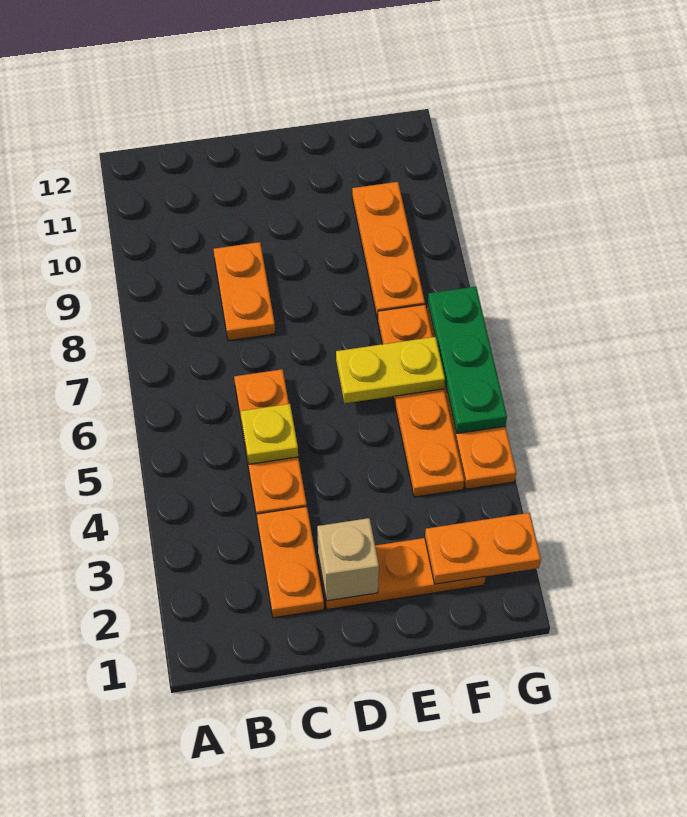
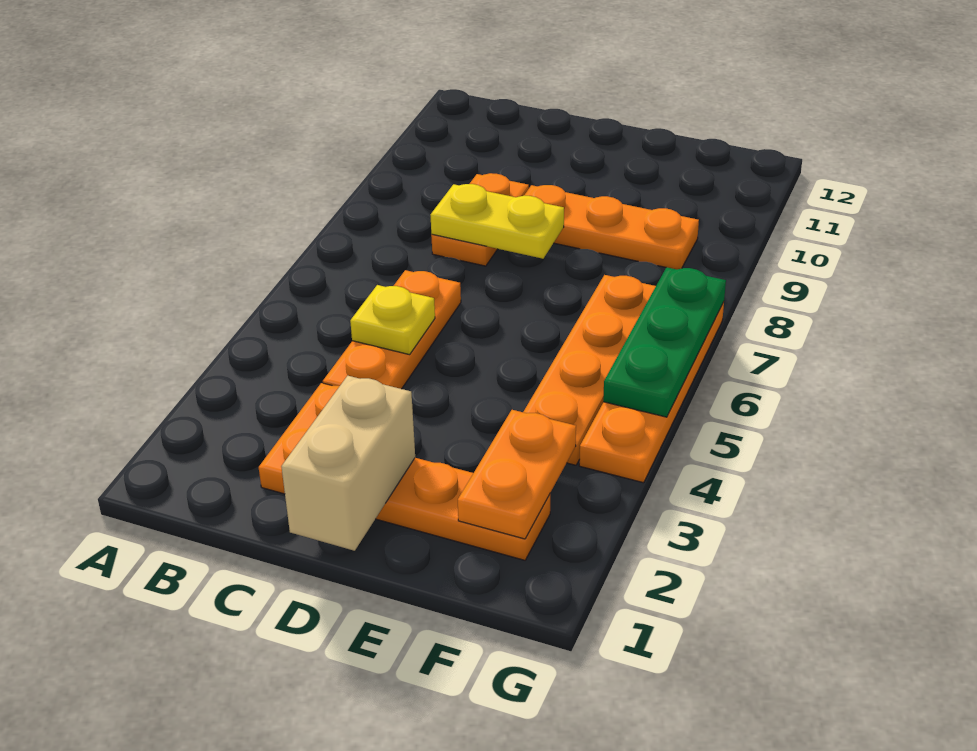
tan 1x1 brick [317,518,379,601] -> tan 1x2 brick [281,376,415,551]
yellow 1x2 plate [336,337,445,403] -> yellow 1x2 plate moved to [431,184,564,259]
orange 1x2 plate [425,513,541,584] -> orange 1x2 plate turned to [458,410,576,539]
orange 1x3 plate [352,182,425,319] -> orange 1x3 plate turned to [524,185,699,269]

